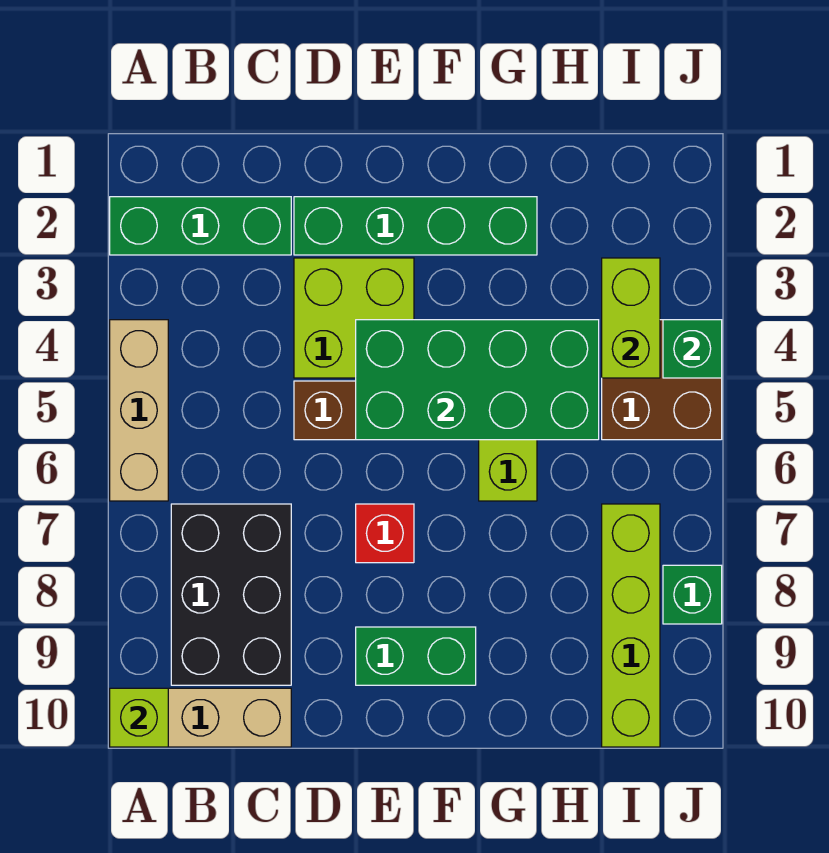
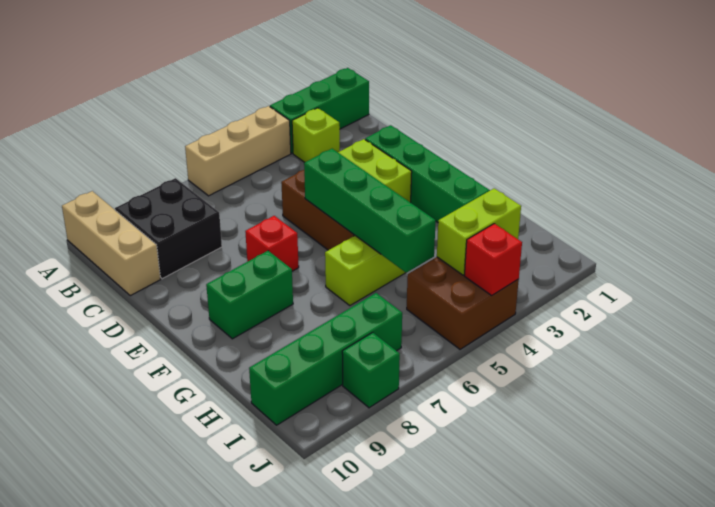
green 1x3 brick [110,197,291,255] -> green 1x3 brick turned to [270,68,369,153]
lime 1x1 brick [110,688,168,747] -> lime 1x1 brick moved to [292,108,340,162]
black 2x3 brick [171,504,291,685] -> black 2x2 brick [115,178,222,279]
green 2x4 brick [356,320,599,440] -> green 1x4 brick [304,149,436,273]
green 1x2 brick [356,627,476,685] -> green 1x2 brick turned to [206,251,293,339]
lime 1x4 brick [602,504,660,747] -> green 1x4 brick [249,293,402,425]
green 1x1 brick [663,320,722,378] -> red 1x1 brick [464,224,522,295]

